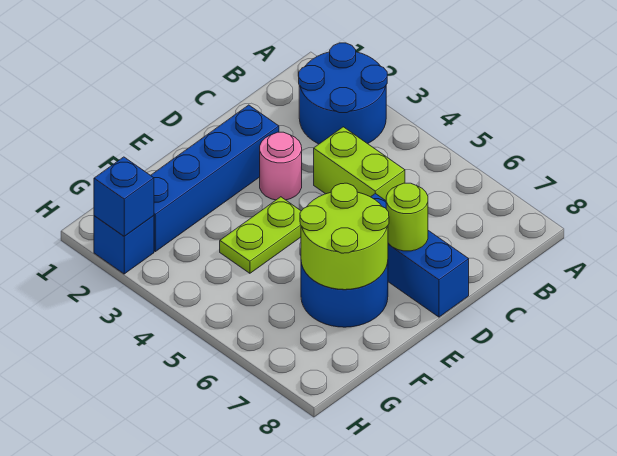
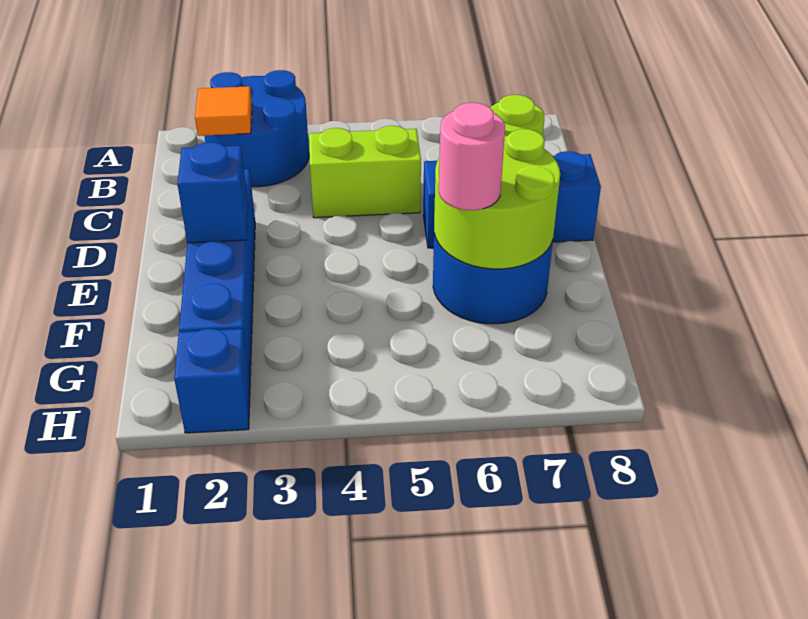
none -> orange 1x1 tile [195,86,252,136]
pink 1x1 round brick [260,132,302,200] -> pink 1x1 round brick moved to [439,103,505,210]
lime 1x2 plate [220,197,301,273] -> none
blue 1x1 brick [94,157,154,236] -> blue 1x1 brick moved to [177,142,248,243]

